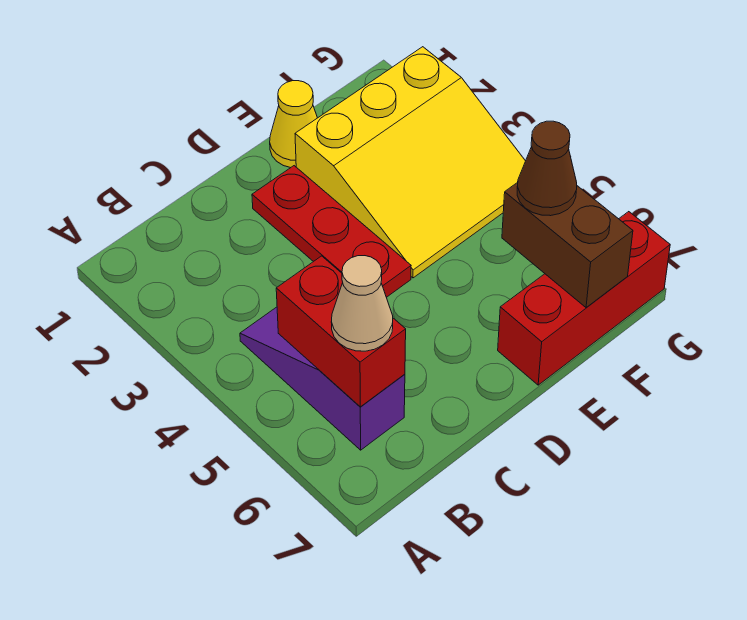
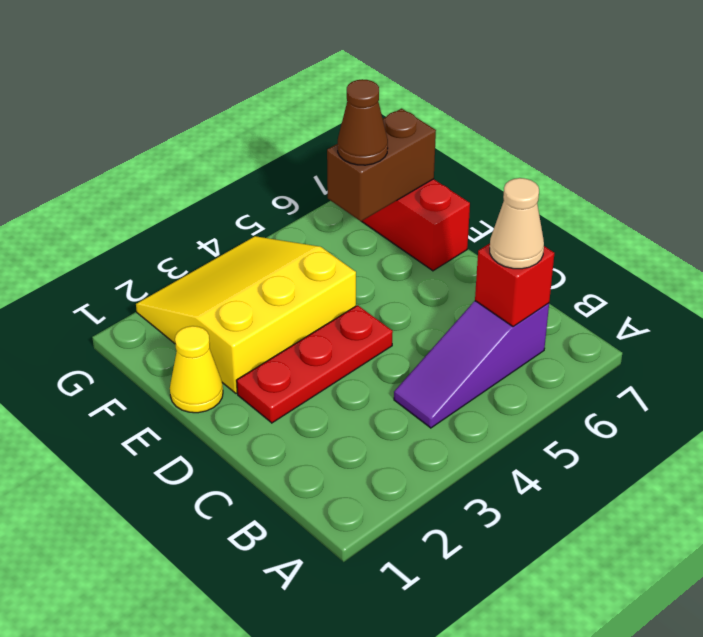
red 1x2 brick [276,256,406,407] -> red 1x1 brick [475,244,554,327]
yellow 3x3 slope [295,47,525,278] -> yellow 3x3 slope turned to [136,236,356,393]

